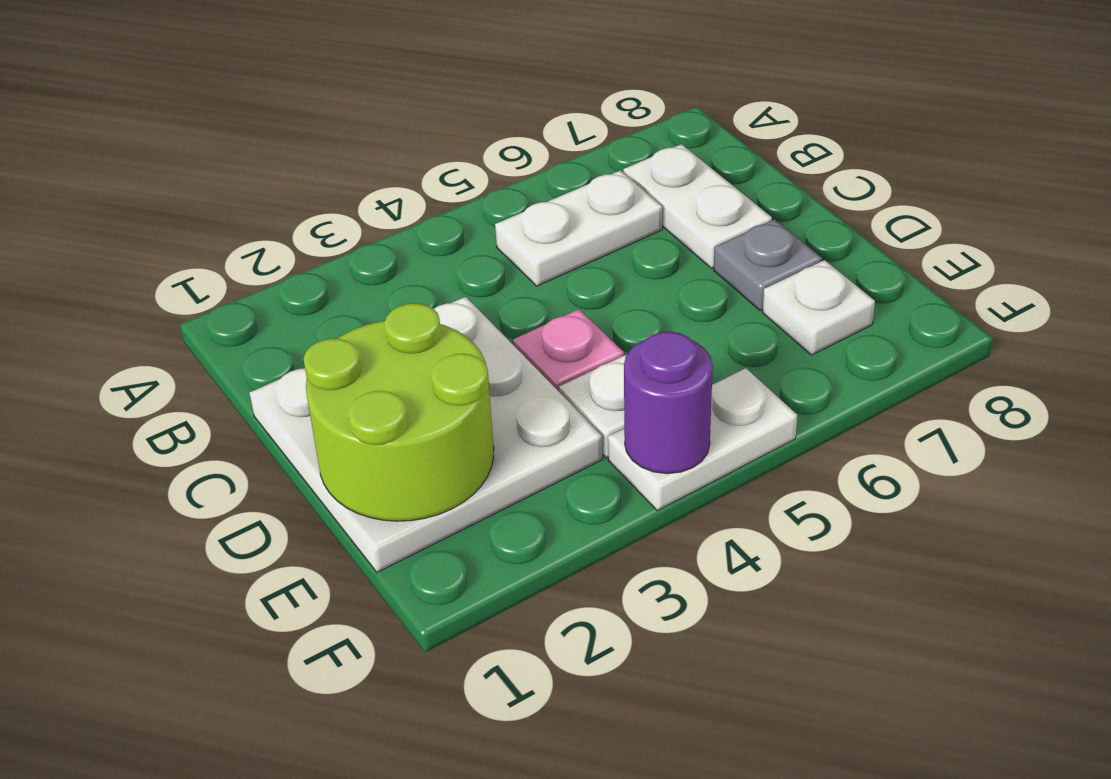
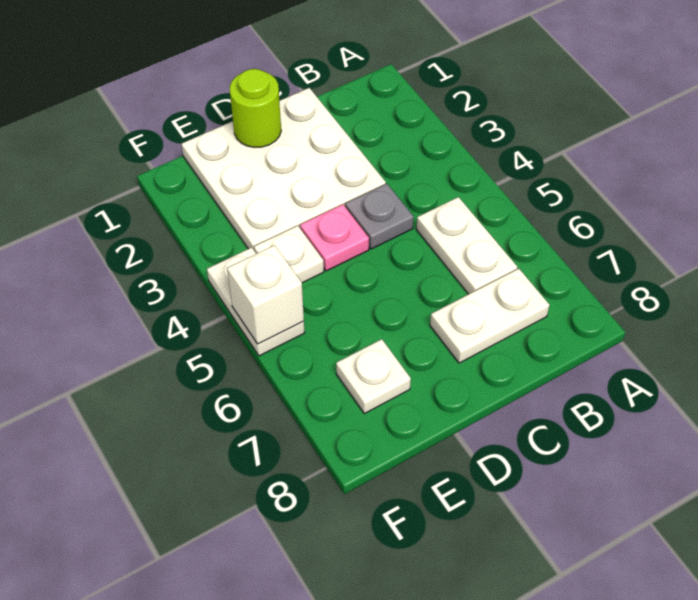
lime 2x2 round brick [303,303,494,521] -> lime 1x1 round brick [230,69,281,147]
grey 1x1 plate [714,219,822,311] -> grey 1x1 plate moved to [345,184,414,249]
purple 1x1 round brick [624,332,713,474] -> none
none -> white 1x1 brick [227,245,304,344]

